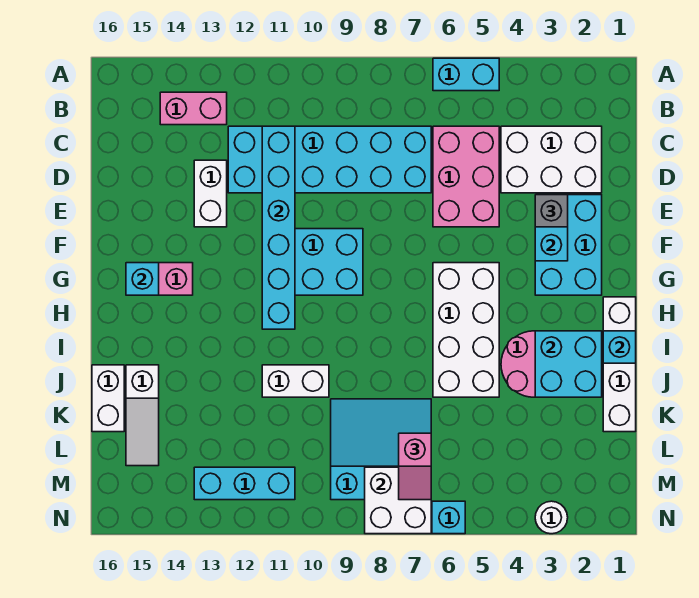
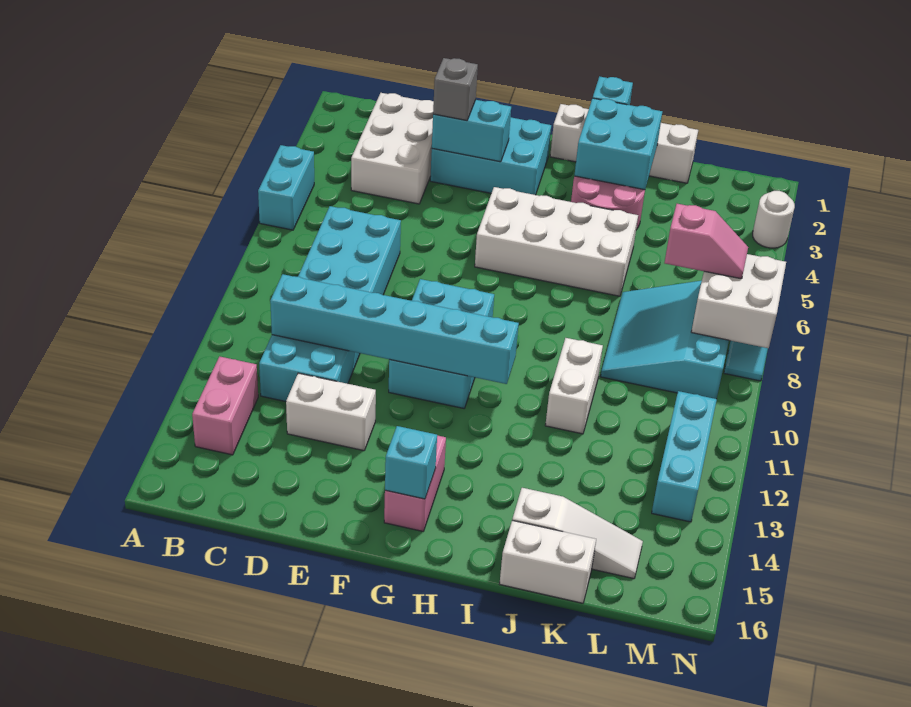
pink 2x3 brick [433,126,499,227] -> none

